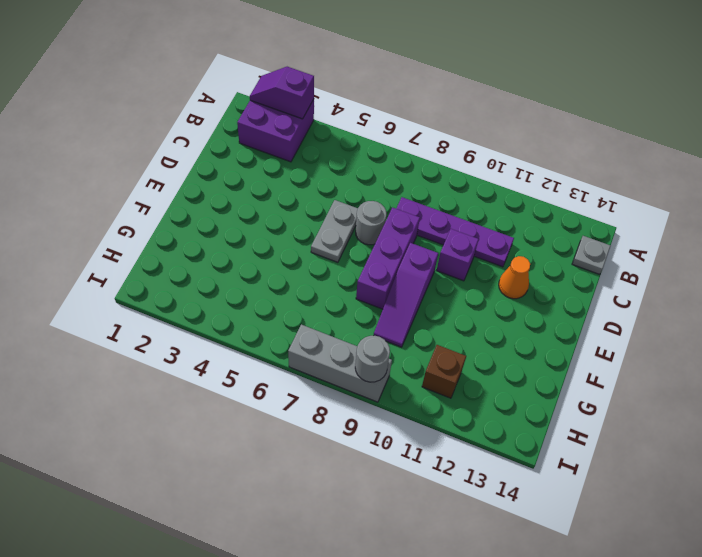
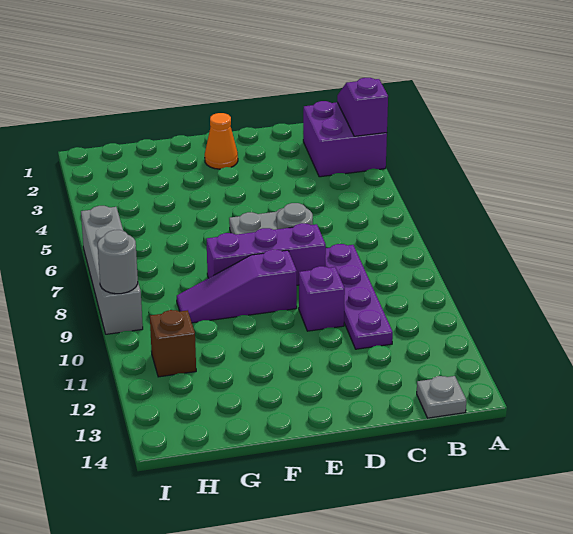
orange 1x1 cone [499,256,530,299] -> orange 1x1 cone moved to [205,113,238,169]
grey 1x3 brick [288,324,392,402] -> grey 1x4 brick [81,206,143,334]

